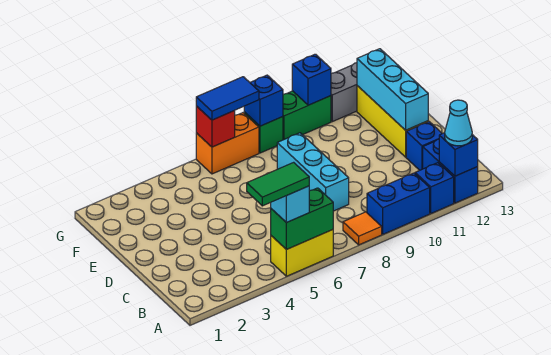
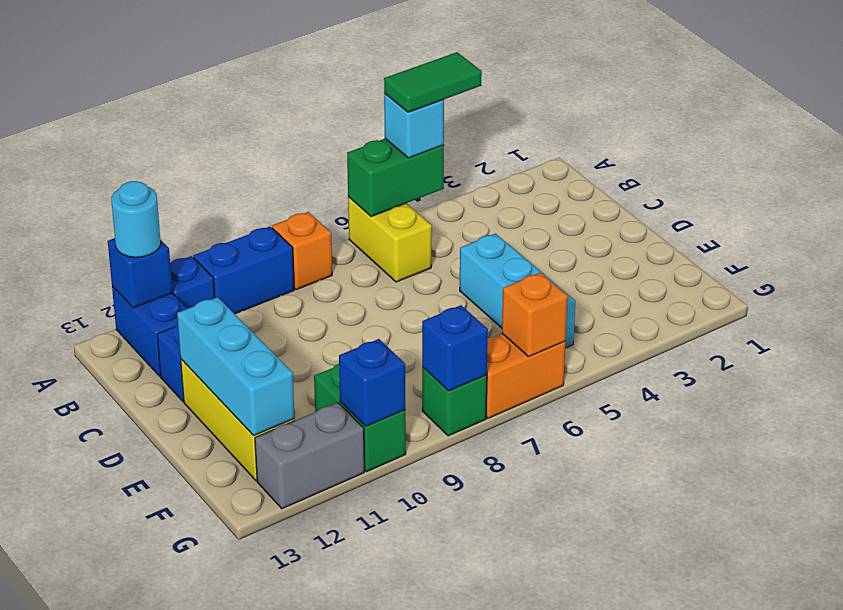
yellow 1x2 brick [271,230,333,276] -> yellow 1x2 brick turned to [348,197,432,282]
orange 1x1 tile [343,212,382,245] -> orange 1x1 brick [272,212,332,290]
cyan 1x1 cone [445,100,472,146] -> cyan 1x1 round brick [111,181,161,257]
cyan 1x3 brick [277,133,349,211] -> cyan 1x3 brick moved to [460,234,575,348]
red 1x1 brick [196,106,235,147] -> orange 1x1 brick [502,273,568,357]
blue 1x2 tile [196,77,259,120] -> none
green 1x2 brick [283,91,331,140] -> green 1x2 brick turned to [314,364,406,472]

